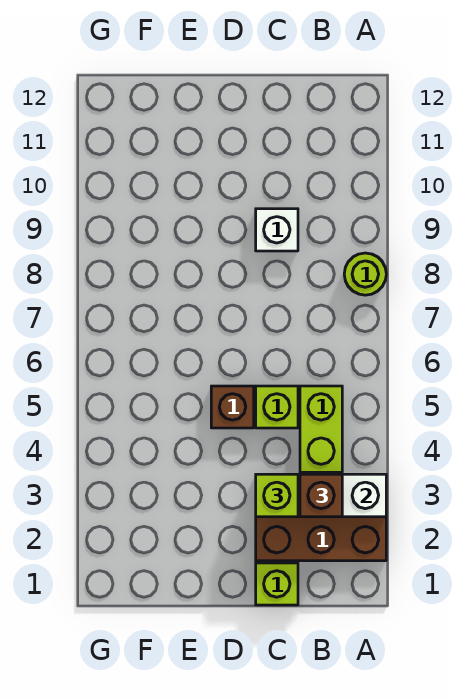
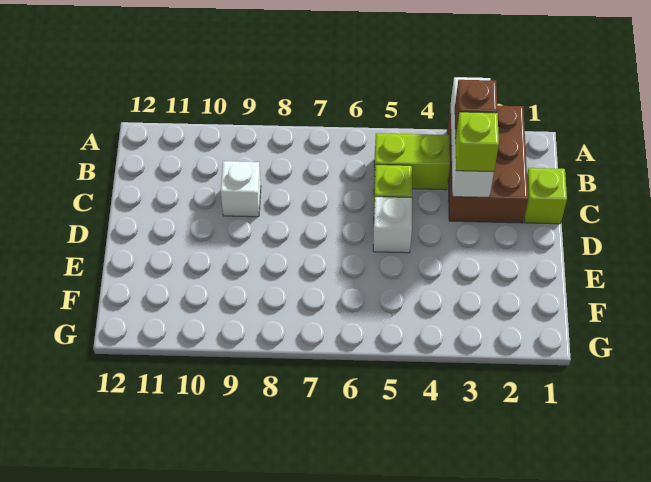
lime 1x1 round brick [344,253,386,295] -> none
brown 1x1 brick [211,386,254,428] -> white 1x1 brick [373,197,412,253]

